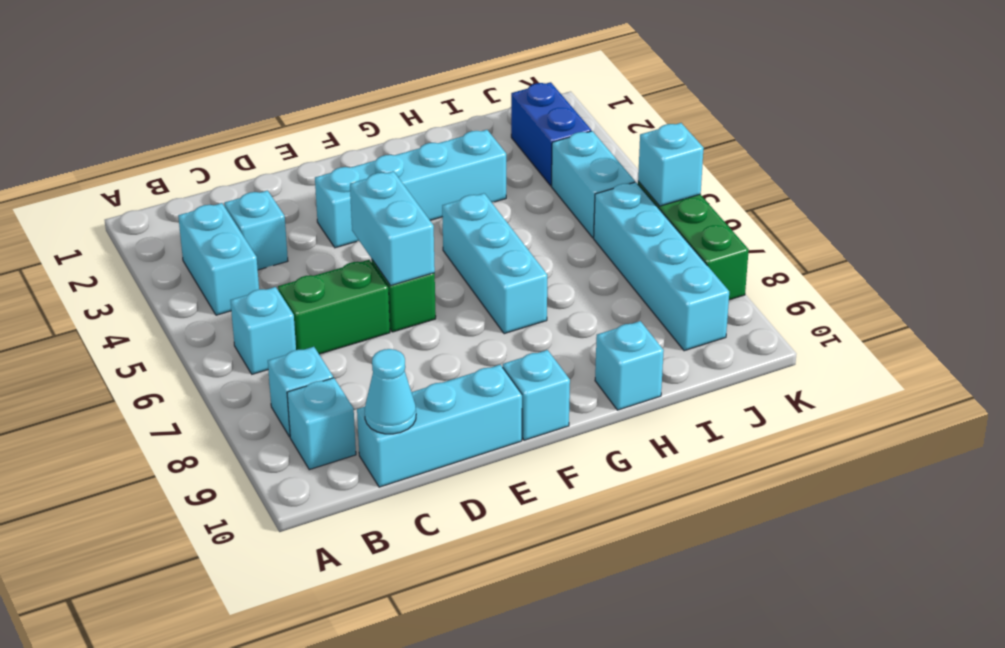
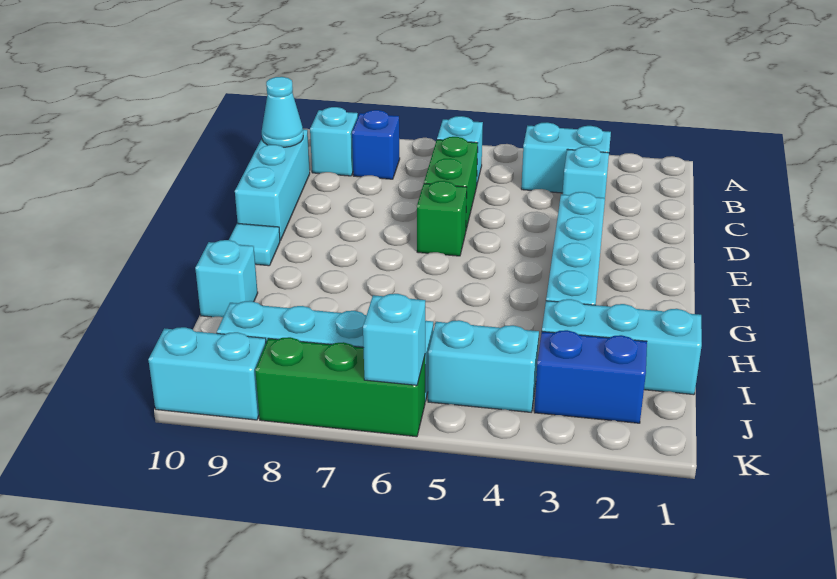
cyan 1x1 brick [268,347,333,437] -> blue 1x1 brick [352,110,400,179]
cyan 1x2 brick [350,171,435,286] -> cyan 1x2 brick moved to [148,327,266,420]
cyan 1x1 brick [503,350,570,440] -> cyan 1x1 tile [229,223,280,266]
cyan 1x3 brick [442,193,547,334] -> cyan 1x3 brick moved to [542,299,702,395]

